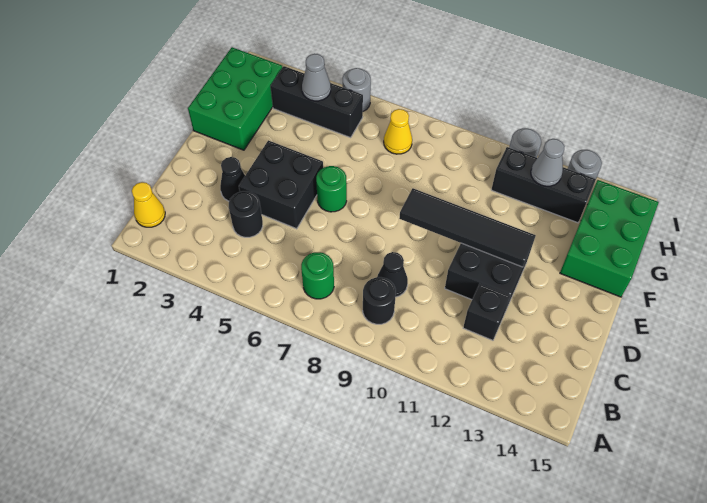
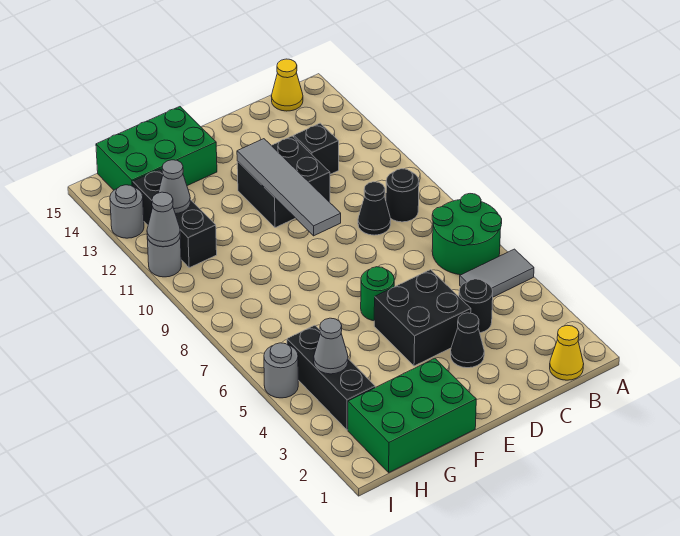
none -> grey 1x2 tile [460,249,534,297]
green 1x1 round brick [301,252,334,299] -> green 2x2 round brick [432,194,502,275]
black 1x4 tile [399,188,536,267] -> grey 1x4 tile [237,139,341,236]
yellow 1x1 cone [384,109,412,154] -> yellow 1x1 cone moved to [271,59,303,111]
none -> grey 1x1 cone [147,192,180,247]

